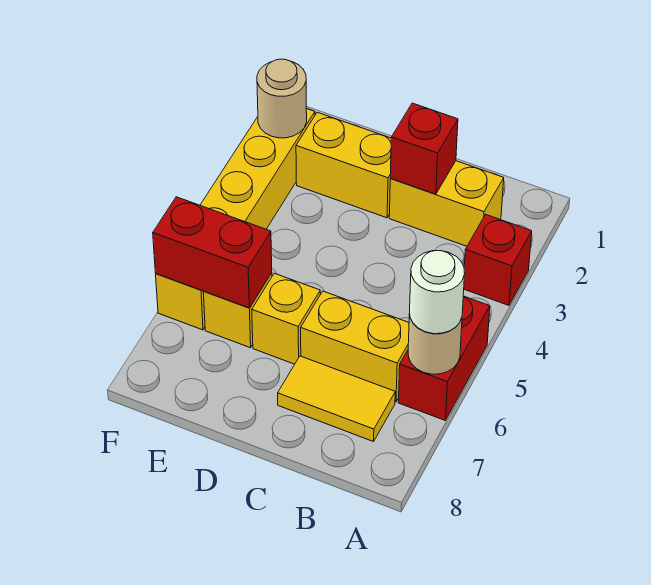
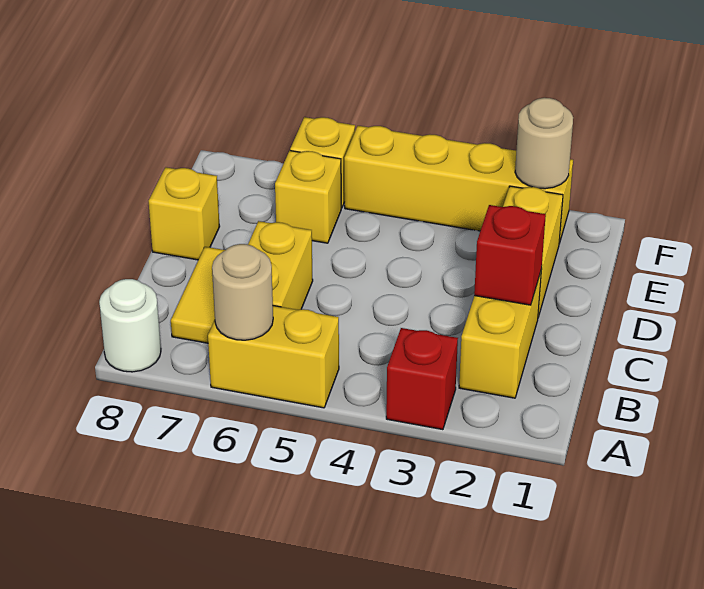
red 1x2 brick [398,296,490,420] -> yellow 1x2 brick [208,306,339,408]
white 1x1 round brick [410,251,465,334] -> white 1x1 round brick moved to [99,279,161,372]
yellow 1x1 brick [252,273,320,364] -> yellow 1x1 brick moved to [149,167,220,260]
red 1x2 brick [153,197,272,308] -> none

